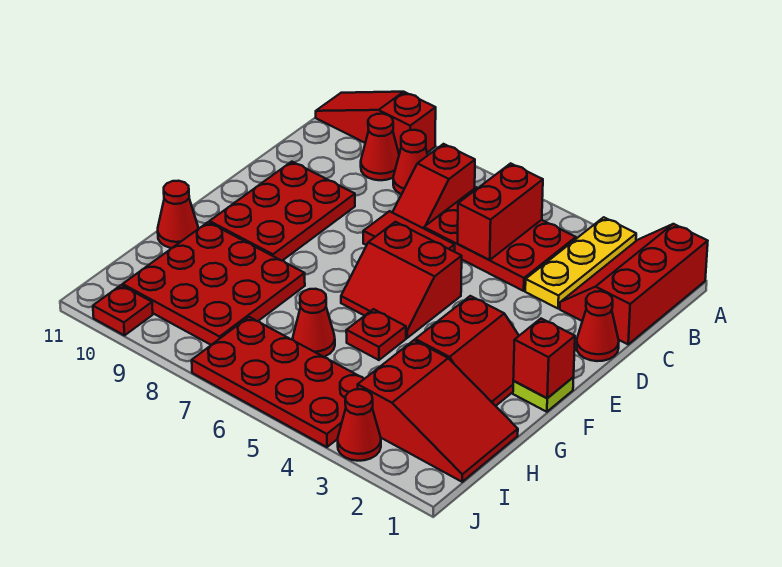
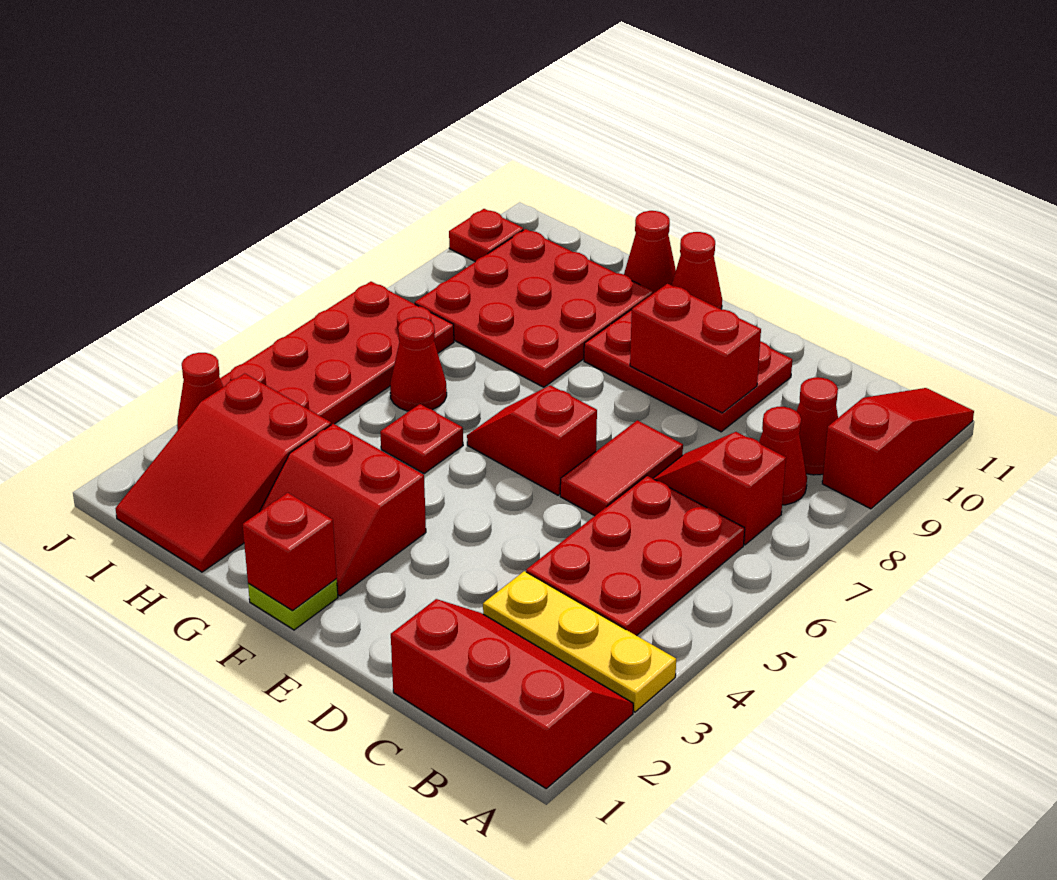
red 1x2 brick [458,163,543,260] -> red 1x2 brick moved to [630,284,761,413]
red 1x1 cone [576,291,619,361] -> red 1x1 cone moved to [672,232,722,309]
red 2x2 slope [341,222,462,338] -> red 1x2 slope [467,385,597,495]

